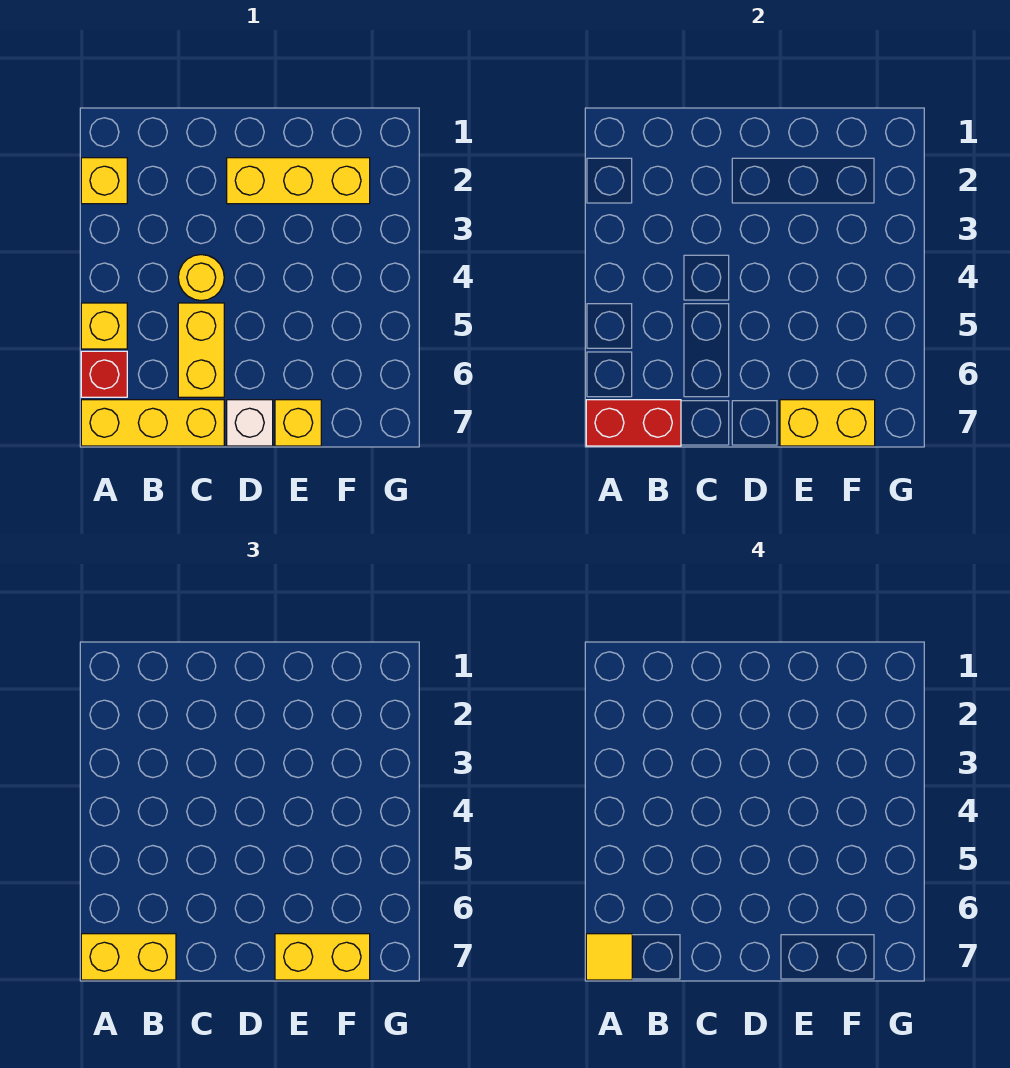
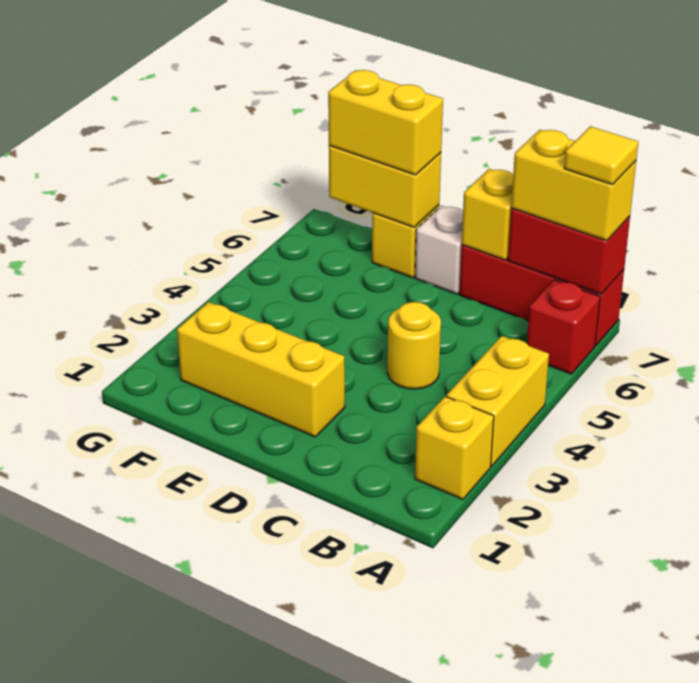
yellow 1x1 brick [81,303,127,349] -> yellow 1x1 brick moved to [462,169,513,260]
yellow 1x3 brick [81,400,224,446] -> red 1x3 brick [459,245,624,346]
yellow 1x2 brick [178,303,224,397] -> yellow 1x2 brick moved to [446,336,549,466]

